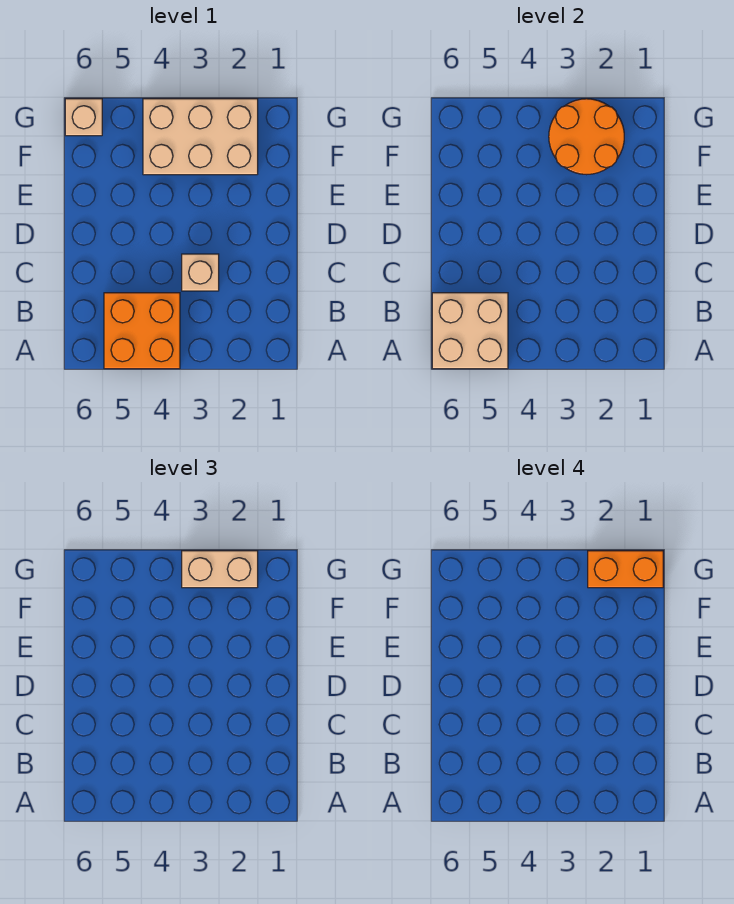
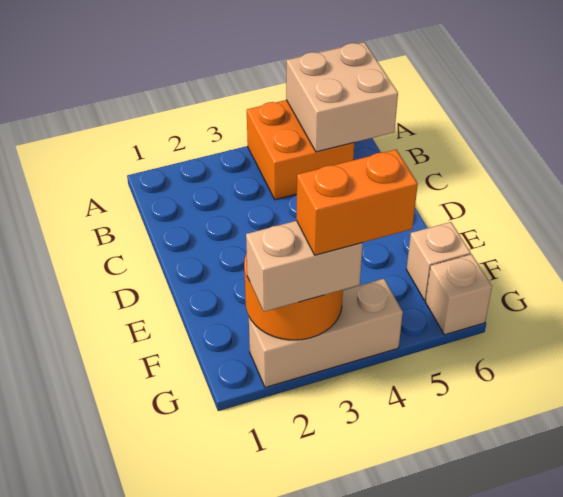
tan 1x1 brick [182,254,219,291] -> tan 1x1 brick moved to [407,222,471,300]
tan 2x3 brick [143,99,258,175] -> tan 1x3 brick [249,279,403,387]
orange 1x2 brick [588,551,663,588] -> orange 1x2 brick moved to [296,150,418,255]

